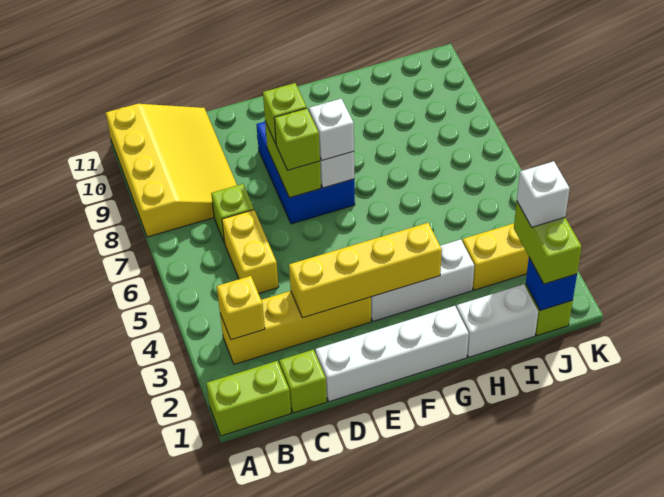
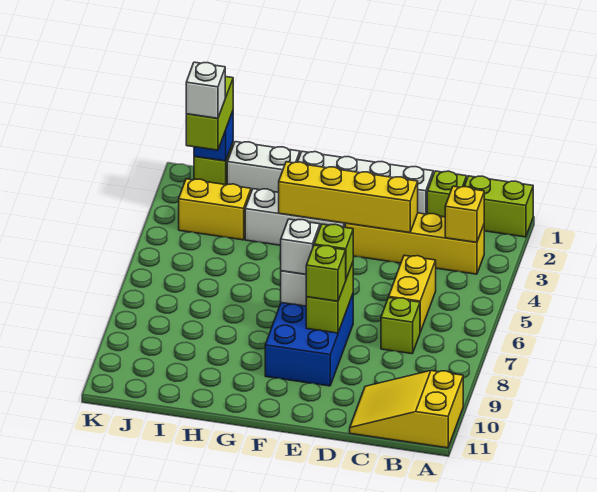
yellow 3x4 slope [106,104,237,237] -> yellow 2x3 slope [350,371,463,448]

